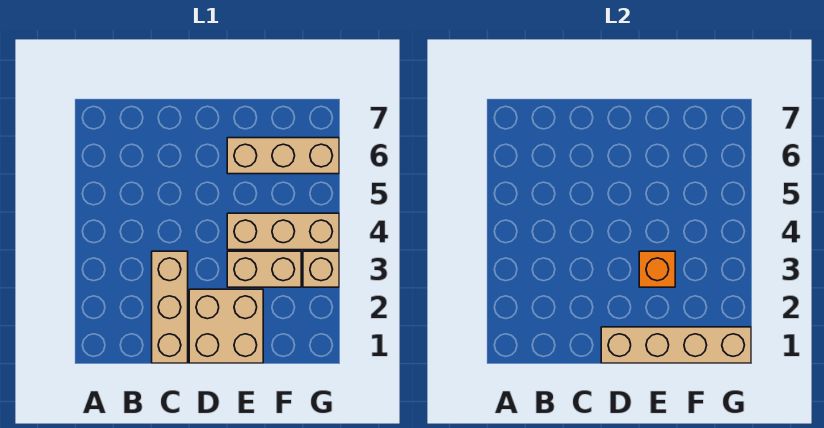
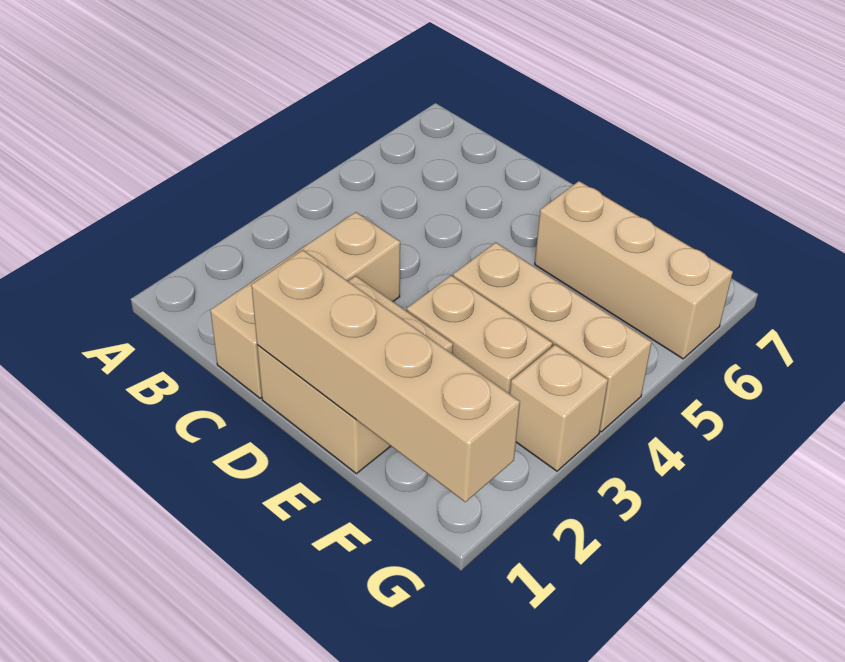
orange 1x1 brick [639,251,675,287] -> none

